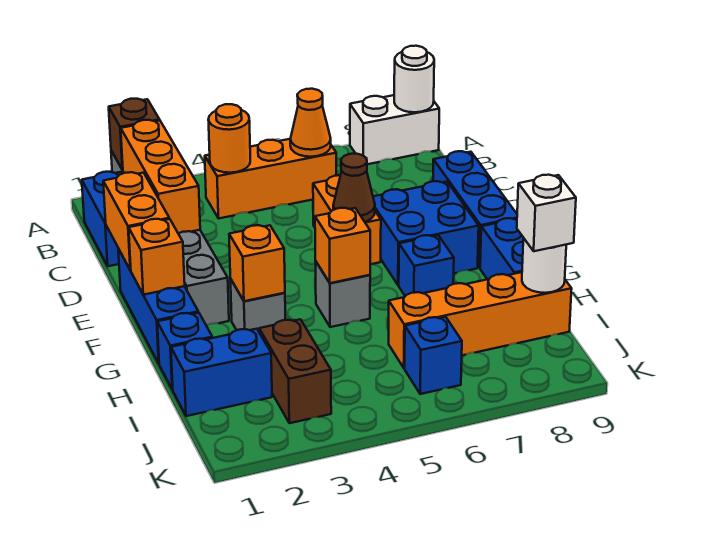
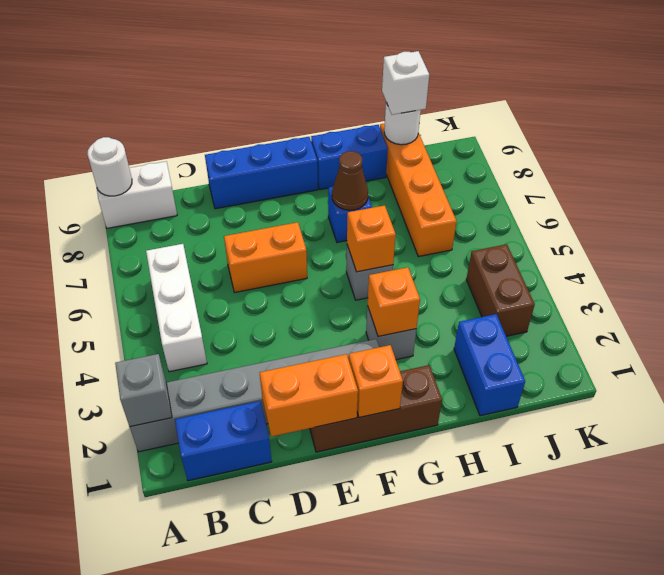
brown 1x1 brick [109,99,160,170] -> grey 1x1 brick [115,354,172,427]
white 1x2 brick [350,95,439,164] -> white 1x2 brick turned to [97,162,177,228]
orange 1x3 brick [121,120,200,233] -> none
orange 1x3 brick [205,139,336,218] -> white 1x3 brick [146,244,207,372]
orange 1x1 round brick [208,104,250,173] -> none
orange 1x1 cone [290,89,331,157] -> none
blue 1x3 brick [118,248,198,363] -> brown 1x3 brick [310,365,442,452]
brown 1x1 cone [333,154,375,222] -> brown 1x1 cone moved to [332,151,368,210]
blue 2x2 brick [373,181,479,285] -> none
blue 1x1 brick [157,313,212,389] -> none
brown 1x2 brick [259,319,331,423] -> brown 1x2 brick turned to [466,244,535,336]
blue 1x1 brick [405,317,462,394] -> none

